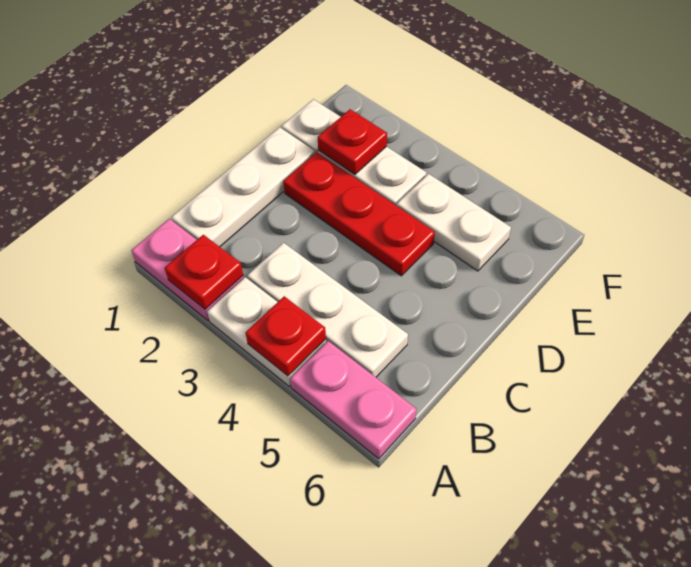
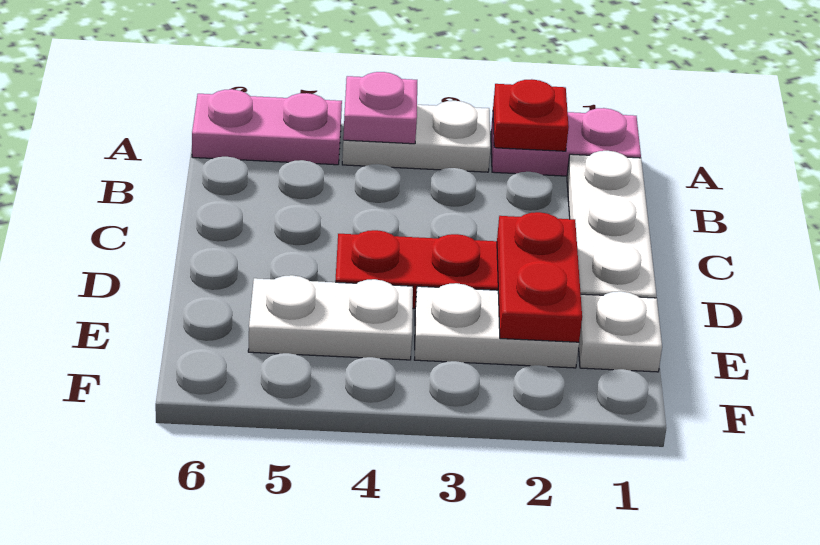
red 1x1 plate [245,296,326,376] -> pink 1x1 plate [343,72,417,144]
white 1x3 plate [247,243,408,377] -> none
red 1x1 plate [318,109,387,175] -> red 1x2 plate [497,212,582,342]

